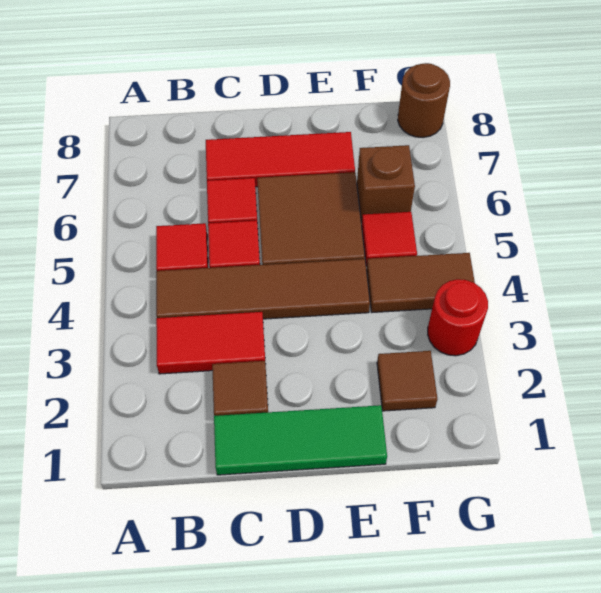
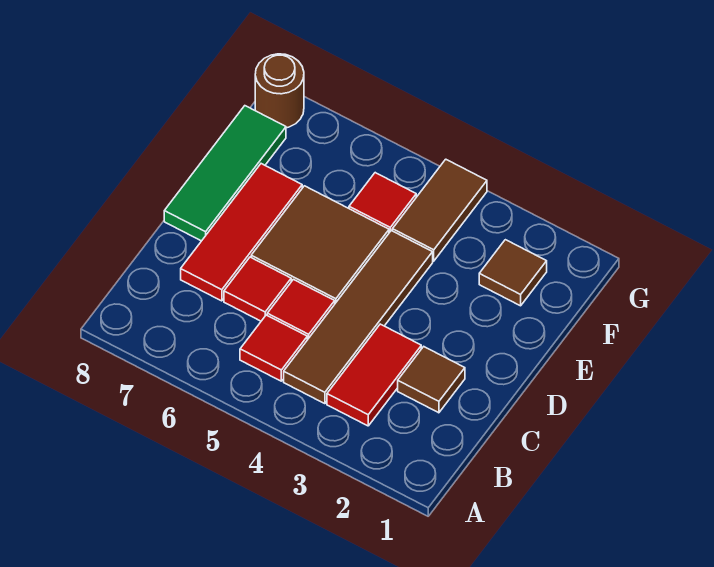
green 1x3 tile [214,405,387,475] -> green 1x3 tile moved to [164,106,286,241]
brown 1x1 brick [357,145,415,223] -> none
red 1x1 round brick [428,279,488,356] -> none

